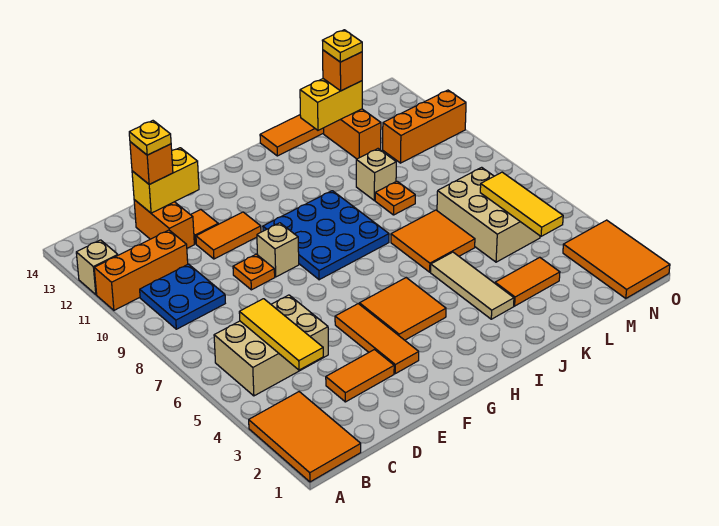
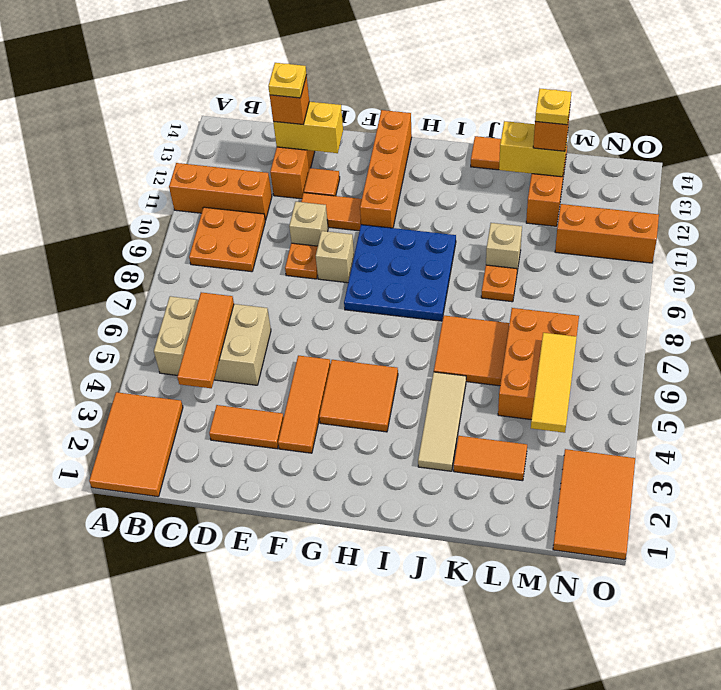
tan 1x1 brick [76,240,118,295] -> tan 1x1 brick moved to [289,202,328,246]
blue 2x2 plate [140,264,225,329] -> orange 2x2 plate [189,207,265,272]
yellow 1x3 tile [239,299,323,370] -> orange 1x3 tile [177,292,234,388]
none -> orange 1x4 brick [360,110,412,228]
tan 2x3 brick [437,167,540,262] -> orange 2x3 brick [498,308,579,419]

